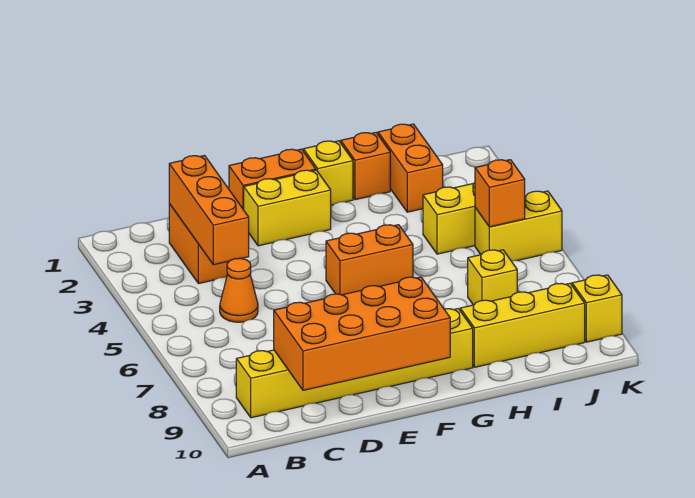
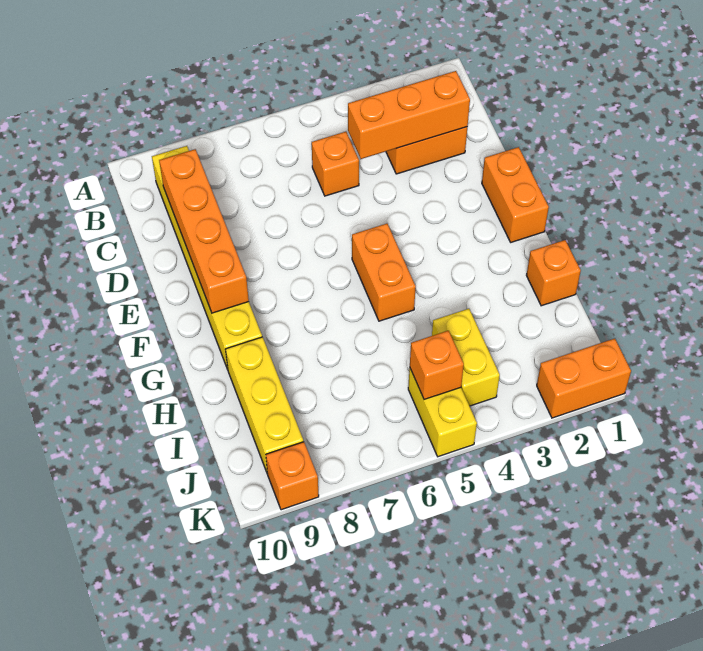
orange 1x1 cone [220,258,258,322] -> orange 1x1 brick [312,132,359,196]
orange 2x4 brick [274,277,450,390] -> orange 1x4 brick [159,149,249,313]
yellow 1x2 brick [244,170,331,246] -> none
yellow 1x1 brick [303,141,353,205] -> none
orange 1x2 brick [378,124,443,212] -> orange 1x2 brick moved to [537,339,631,418]
yellow 1x1 brick [468,250,517,305] -> none
yellow 1x1 brick [572,275,622,342] -> orange 1x1 brick [266,442,319,510]

